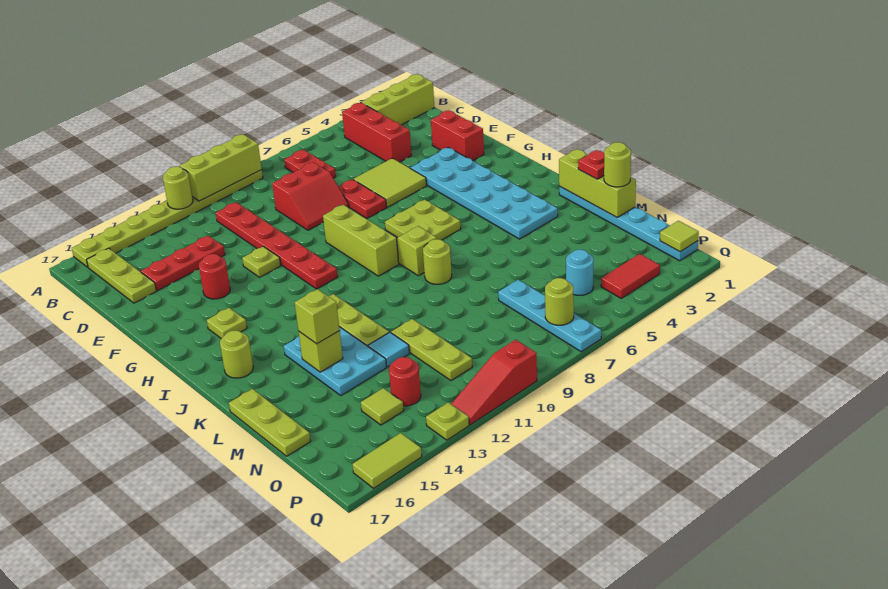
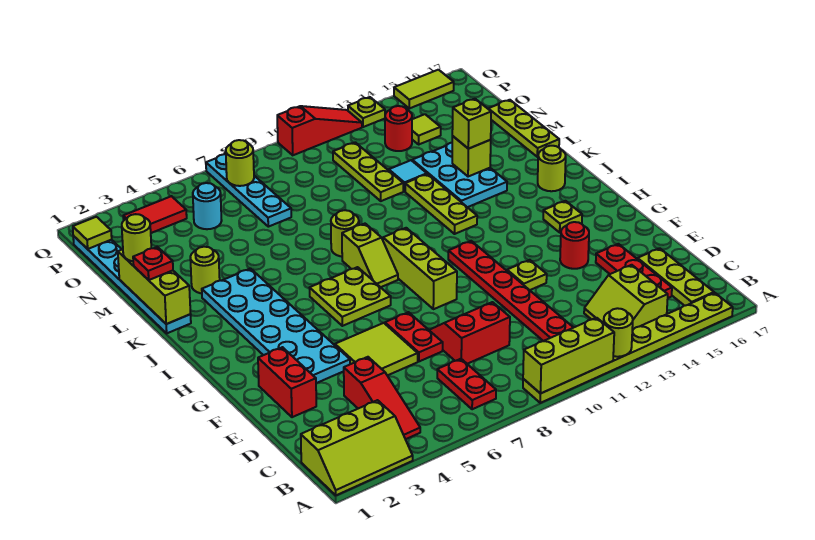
red 1x3 brick [342,102,412,162] -> red 1x3 slope [344,357,420,439]
none -> lime 2x2 slope [584,265,668,330]
red 1x3 plate [141,236,225,290] -> red 1x3 plate turned to [596,244,672,298]
none -> lime 1x1 round brick [190,247,220,293]

